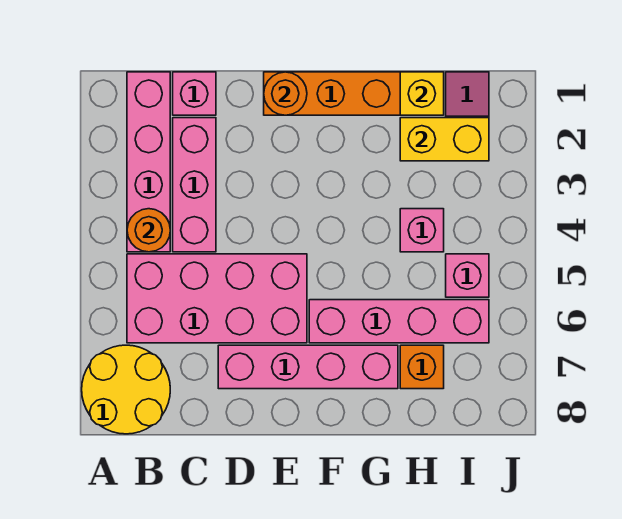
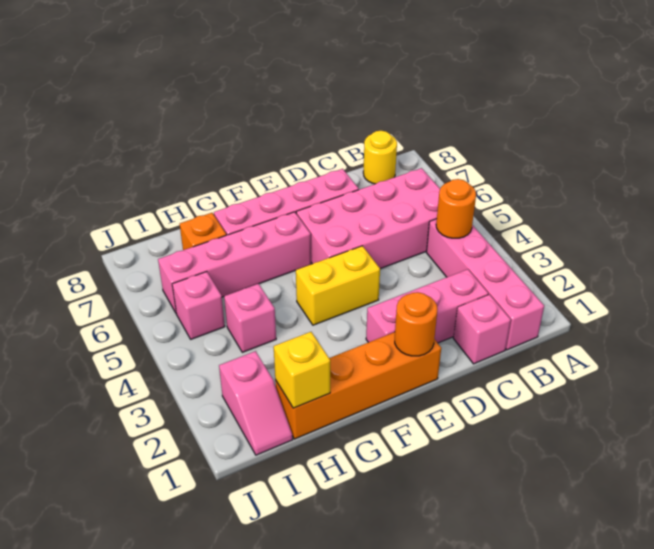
yellow 2x2 round brick [82,345,170,434] -> yellow 1x1 round brick [363,131,397,184]
pink 1x3 brick [173,118,216,252] -> pink 1x3 brick turned to [366,269,488,343]
yellow 1x2 brick [400,118,489,161] -> yellow 1x2 brick moved to [296,246,380,325]

